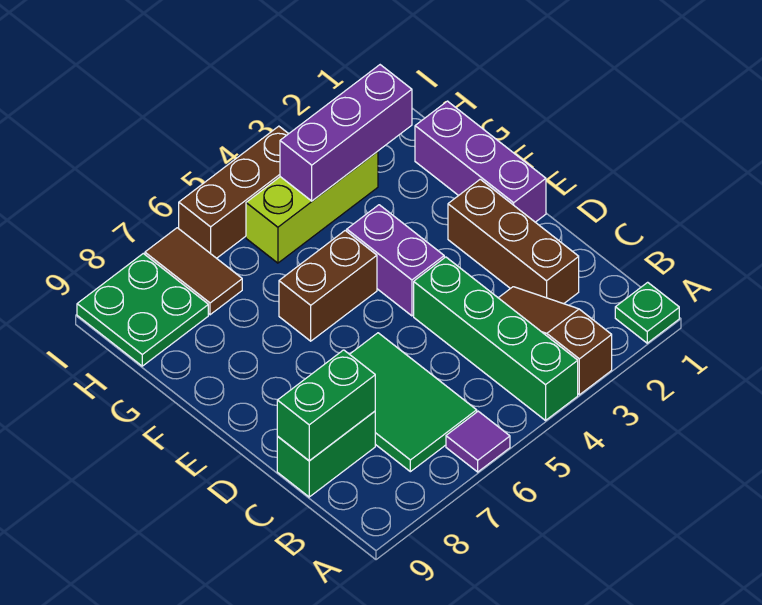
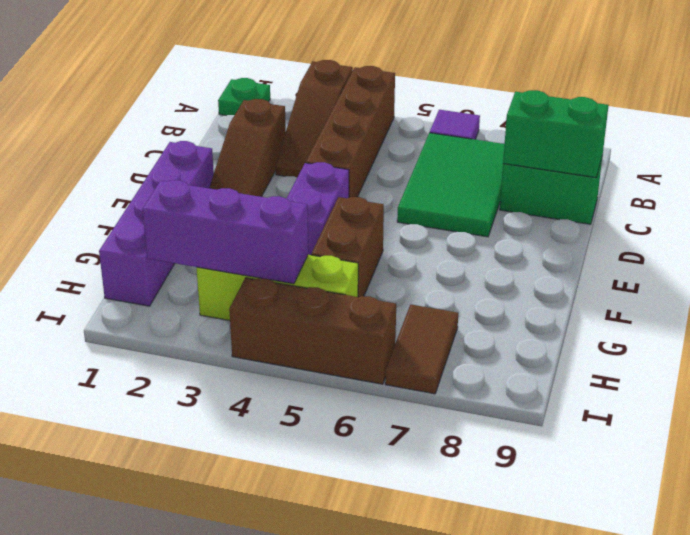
green 1x4 brick [414,257,578,420] -> brown 1x4 brick [306,66,395,197]
brown 1x3 brick [448,179,579,304] -> brown 1x3 slope [209,99,286,197]
purple 1x3 brick [415,101,546,222] -> purple 1x4 brick [99,141,214,306]
brown 1x2 brick [279,231,377,341] -> brown 1x2 brick turned to [311,197,384,297]
green 2x2 plate [77,253,208,366] -> none

